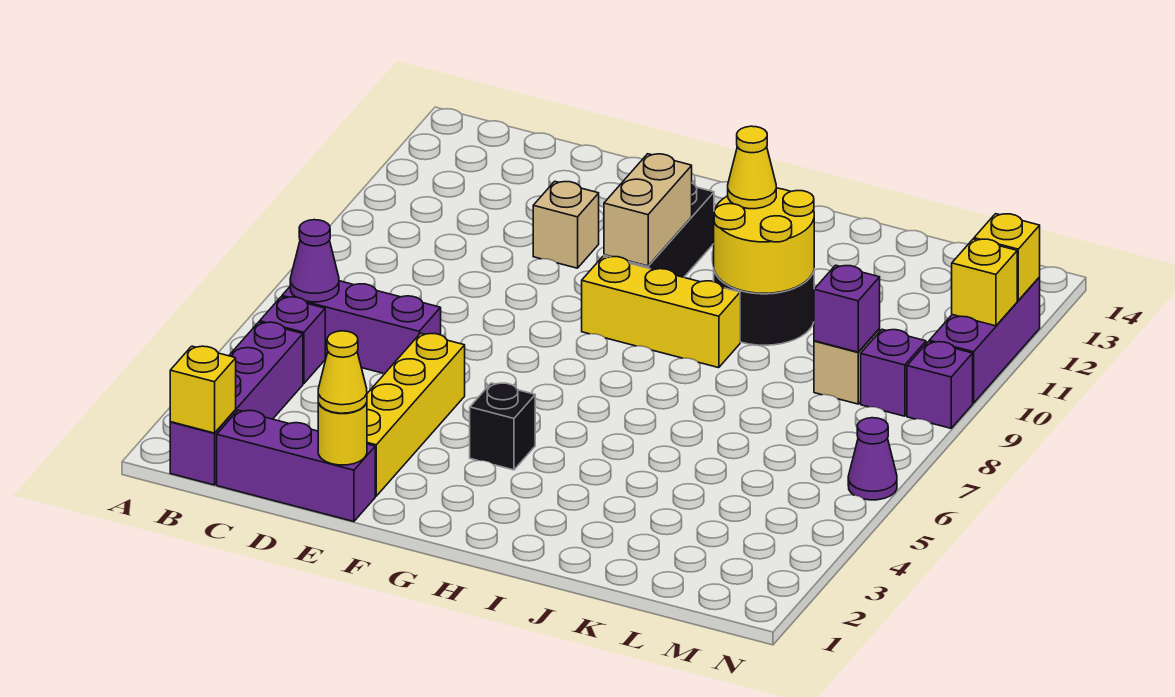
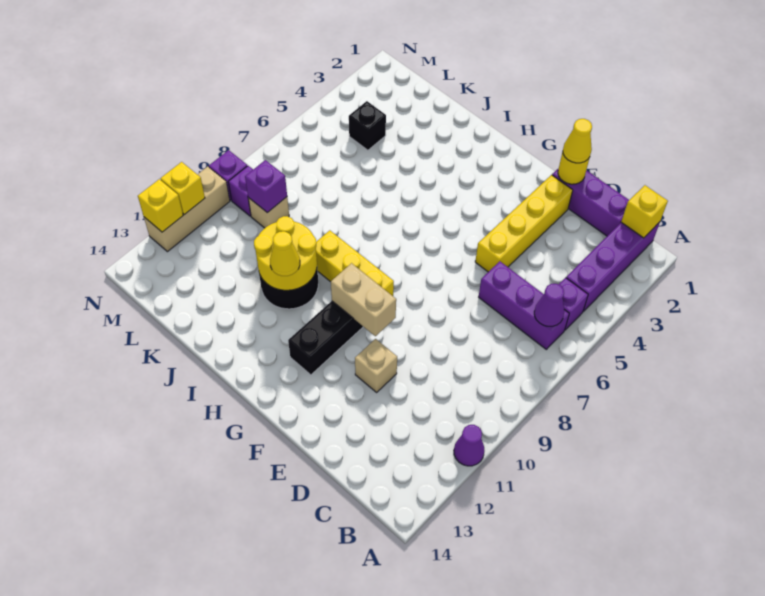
black 1x1 brick [470,383,535,470] -> black 1x1 brick moved to [349,101,386,150]
tan 1x2 brick [604,154,692,266] -> tan 1x2 brick turned to [331,263,396,336]
purple 1x1 cone [848,418,897,500] -> purple 1x1 cone moved to [454,425,484,466]
purple 1x3 brick [929,277,1040,403] -> tan 1x3 brick [144,167,230,252]

